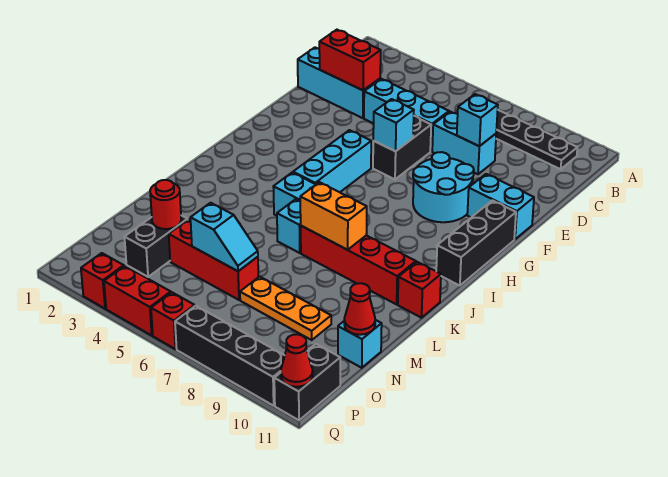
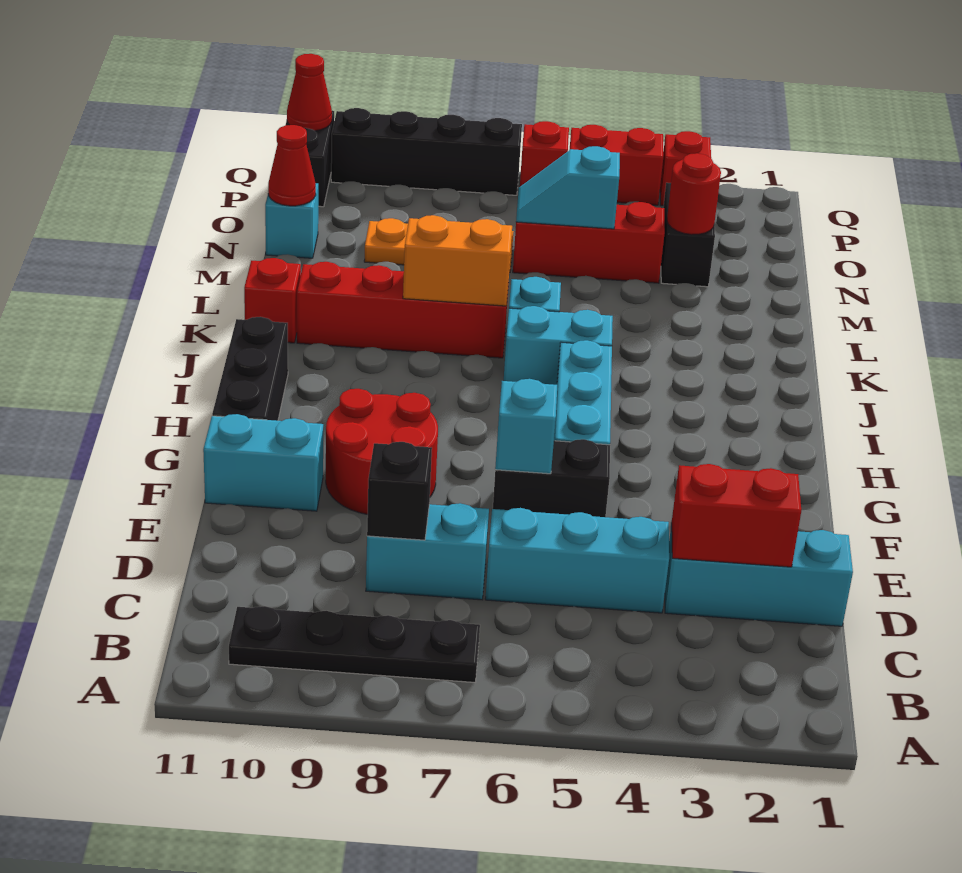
cyan 1x1 brick [457,94,498,146] -> black 1x1 brick [367,442,432,540]
black 1x2 brick [373,116,431,179] -> black 1x2 brick turned to [493,439,610,517]
cyan 2x2 round brick [413,152,474,222] -> red 2x2 round brick [326,389,438,515]

